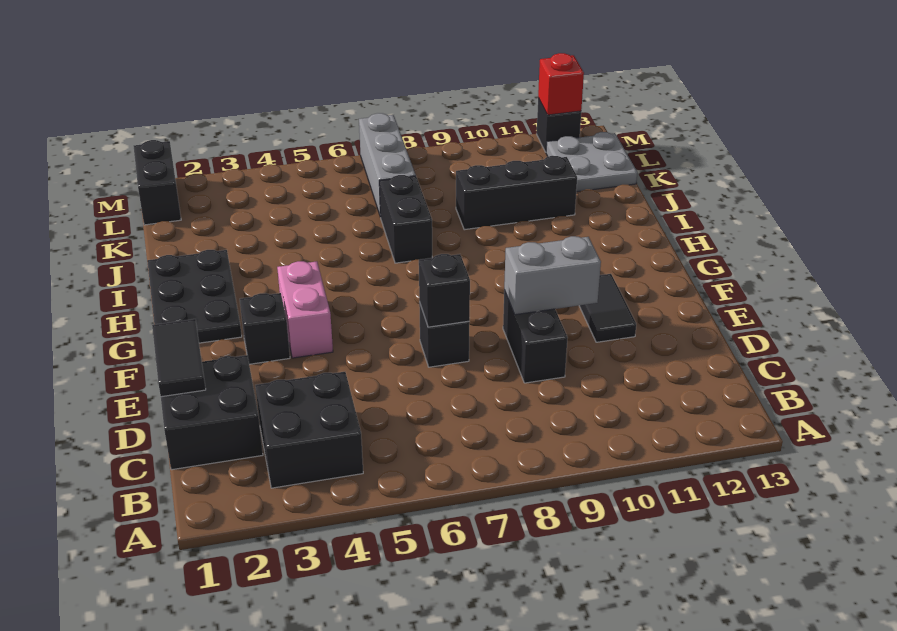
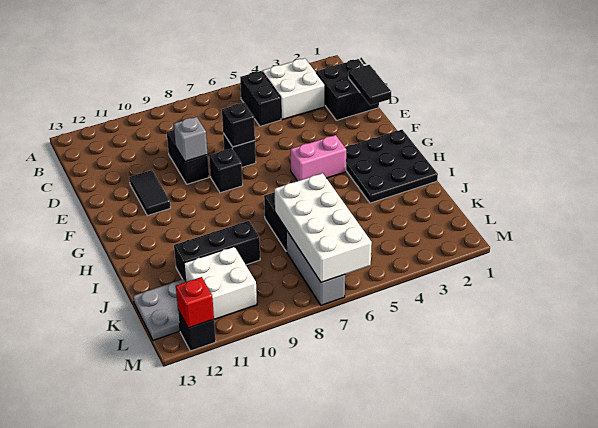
black 2x2 brick [255,372,363,488] -> white 2x2 brick [262,58,325,120]
grey 1x2 brick [504,236,601,315] -> grey 1x1 brick [174,117,208,161]
black 1x1 brick [240,293,290,364] -> black 1x1 brick moved to [209,148,243,193]
pink 1x2 brick [277,261,333,358] -> pink 1x2 brick turned to [290,135,346,181]
black 2x3 plate [147,250,242,343] -> black 3x3 plate [345,130,438,203]
none -> white 2x4 brick [274,173,372,282]
none -> white 2x2 brick [184,247,257,319]
black 1x2 brick [134,140,181,225] -> black 1x2 brick moved to [240,71,281,126]

